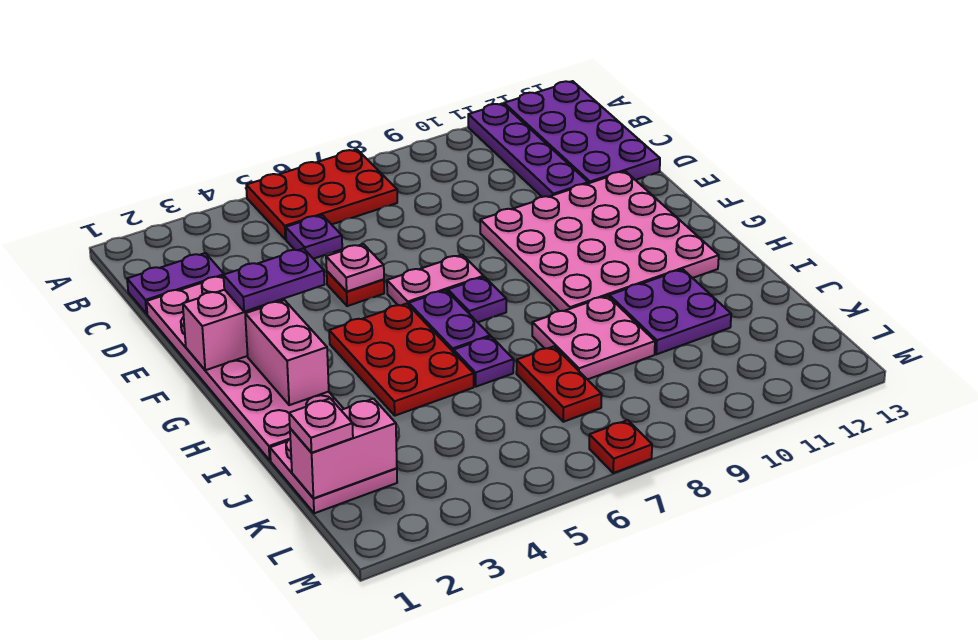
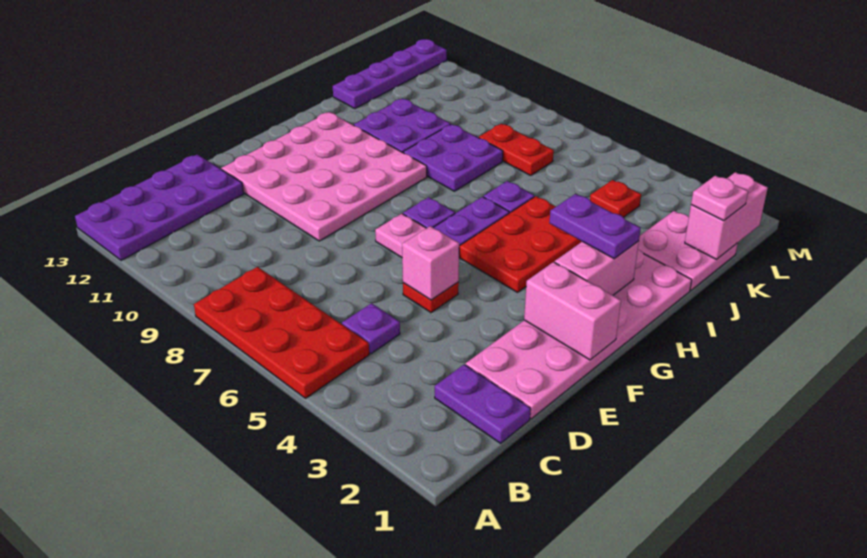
red 2x3 plate [246,150,397,240] -> red 2x4 plate [194,267,369,398]
purple 1x4 plate [468,103,588,197] -> purple 1x4 plate moved to [333,39,447,109]
pink 1x1 plate [326,244,384,292] -> pink 1x1 brick [402,226,459,300]
purple 1x2 plate [223,248,325,312] -> purple 1x2 plate moved to [549,194,641,259]
pink 2x2 plate [532,296,655,380] -> purple 2x2 plate [403,124,503,191]
red 1x2 plate [516,346,602,422] -> red 1x2 plate turned to [479,124,554,175]
pink 1x2 brick [290,399,397,498] -> pink 1x2 brick turned to [685,172,768,259]
red 1x1 plate [589,420,652,473] -> red 1x1 plate moved to [590,180,641,217]

